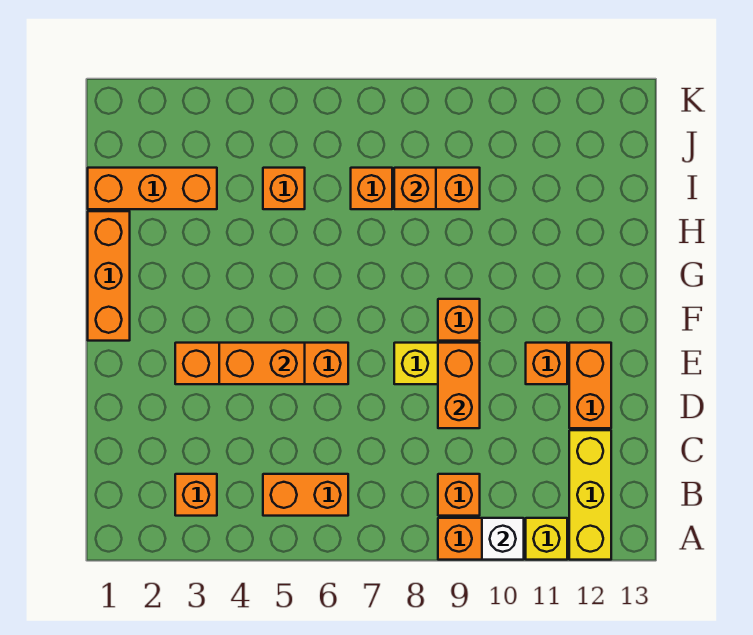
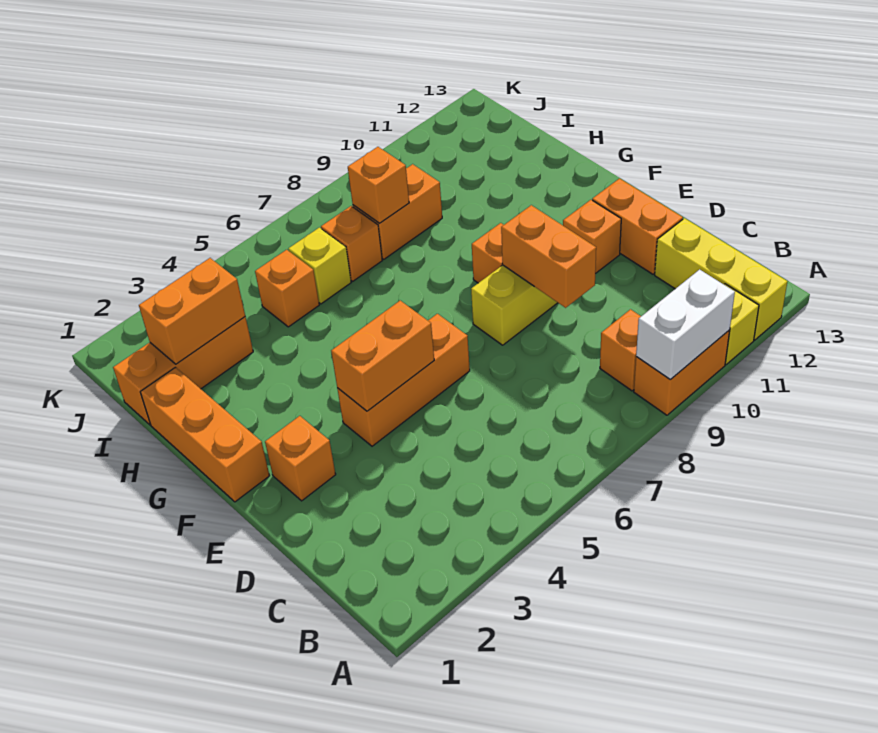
white 1x1 brick [482,518,524,560] -> white 1x2 brick [636,269,735,380]
orange 1x1 brick [175,474,217,516] -> orange 1x1 brick moved to [265,416,336,501]
orange 1x2 brick [263,474,348,516] -> orange 1x2 brick moved to [139,258,245,364]
orange 1x4 brick [175,343,348,384] -> orange 1x3 brick [337,314,470,446]
none -> yellow 1x1 brick [288,228,351,304]

